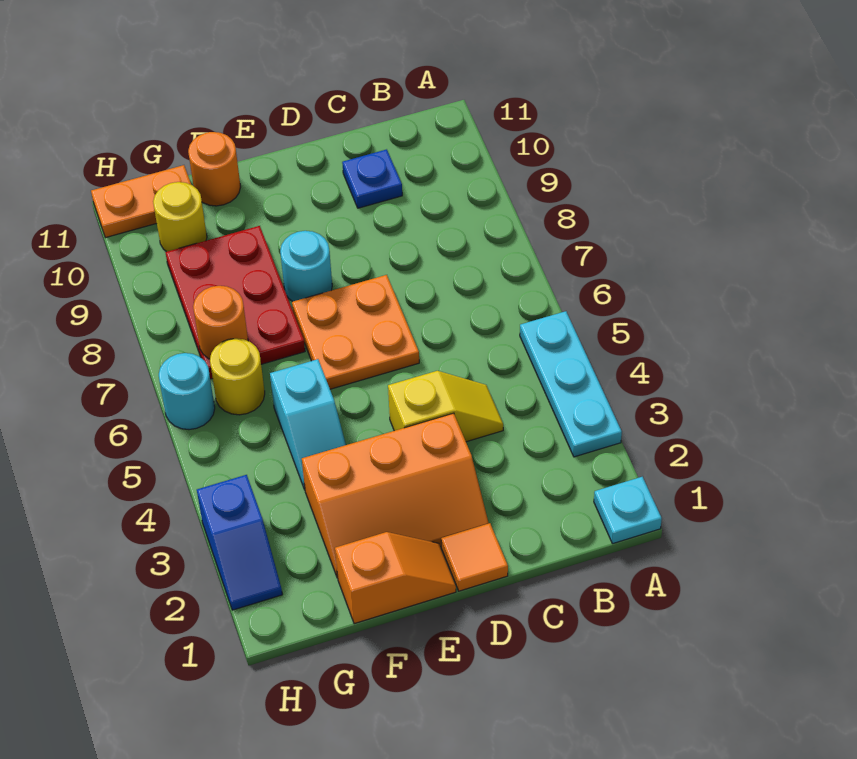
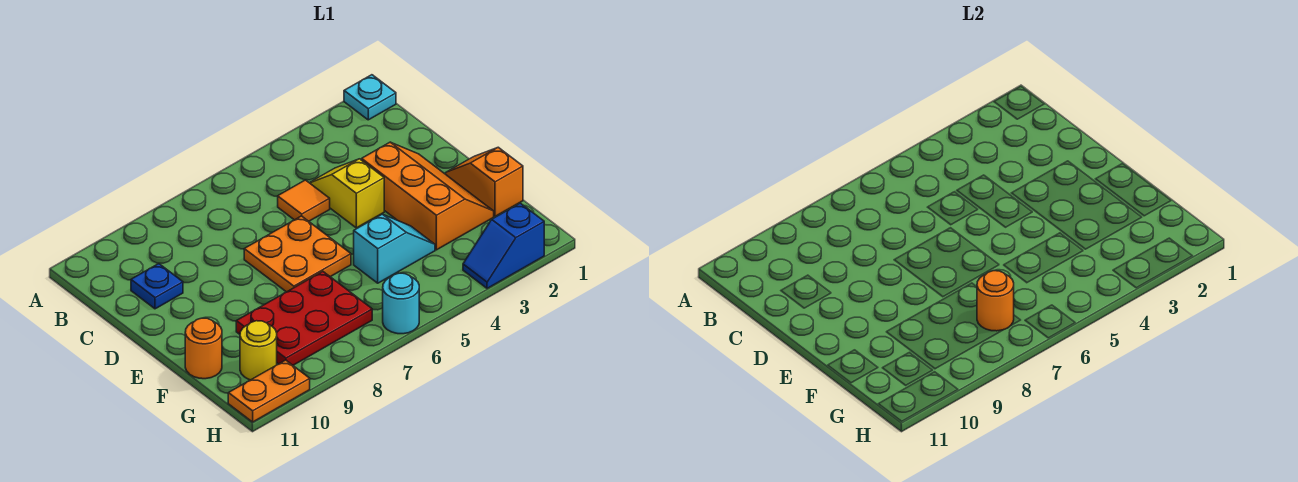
cyan 1x3 plate [520,311,622,457] -> none
orange 1x1 tile [441,523,508,591] -> orange 1x1 tile moved to [278,180,330,221]
cyan 1x1 round brick [280,231,332,302] -> none
yellow 1x1 round brick [210,338,265,415] -> none
orange 1x2 plate [91,165,191,238] -> orange 1x2 plate turned to [228,360,310,422]
blue 1x2 slope [197,475,282,610] -> blue 1x2 slope turned to [463,203,544,288]

